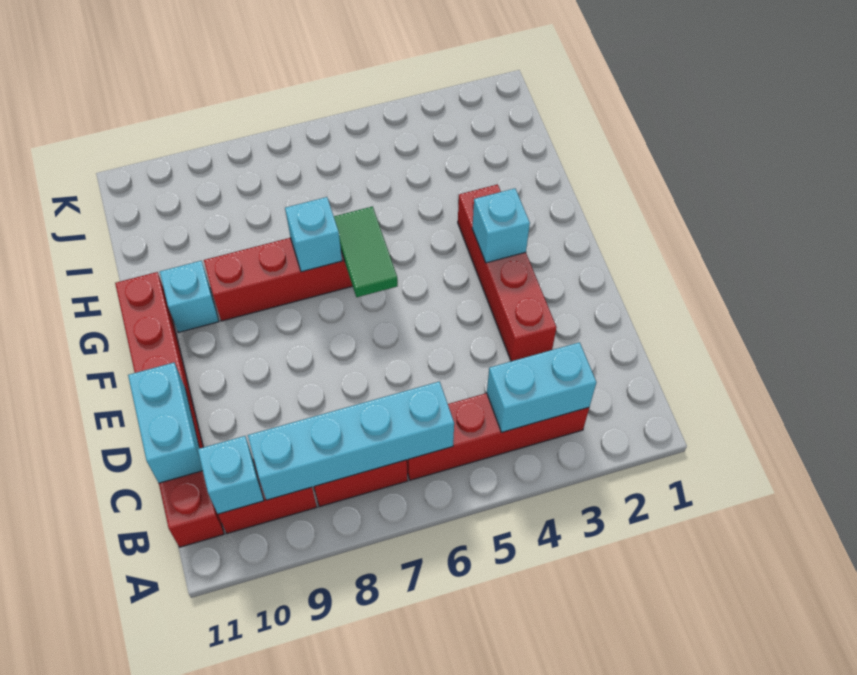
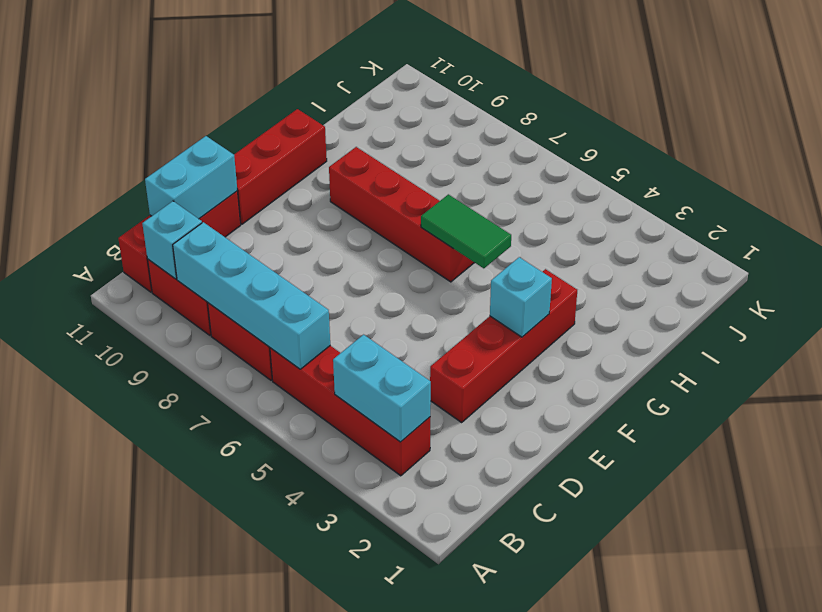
green 1x2 tile [334,207,398,297] -> green 1x2 tile turned to [421,194,511,268]
cyan 1x1 brick [285,197,342,272] -> none
cyan 1x1 brick [160,261,219,333] -> none

